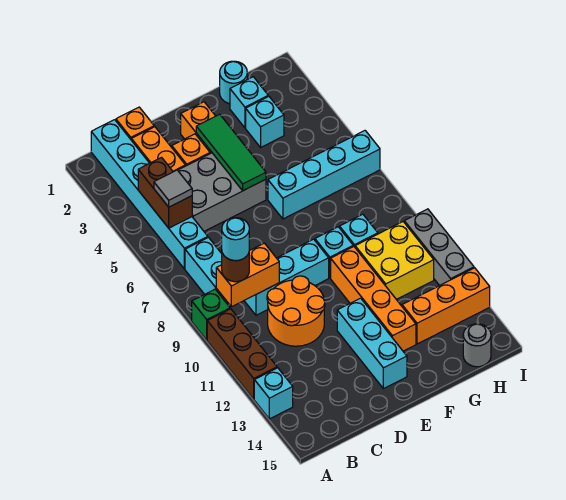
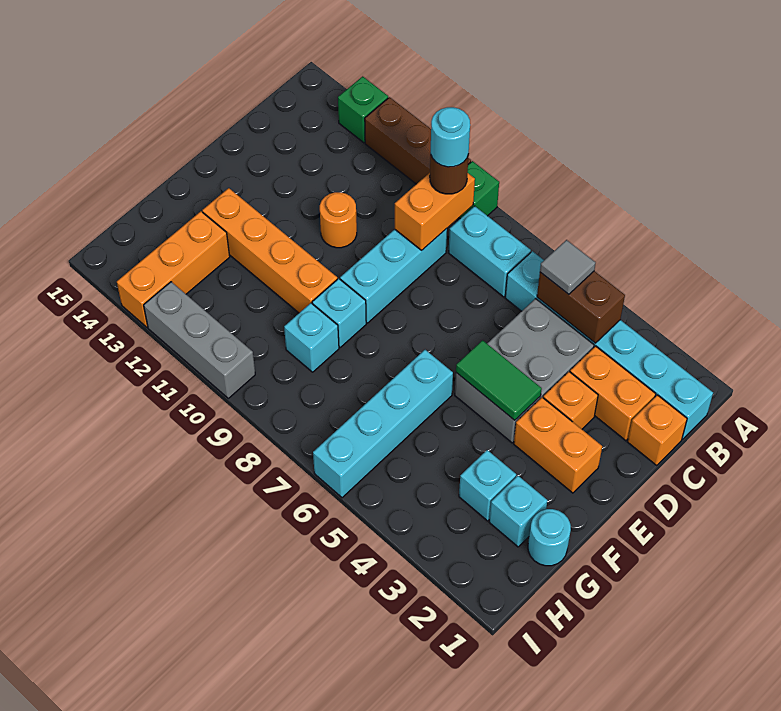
cyan 1x1 brick [254,368,293,419] -> green 1x1 brick [338,76,388,143]
orange 2x2 round brick [267,276,325,346] -> orange 1x1 round brick [320,192,357,248]
green 1x3 tile [196,114,266,191] -> green 1x2 tile [456,340,542,420]
cyan 1x3 brick [337,298,407,389] -> none
yellow 2x2 brick [355,222,434,299] -> none
grey 1x1 round brick [463,324,491,367] -> none

